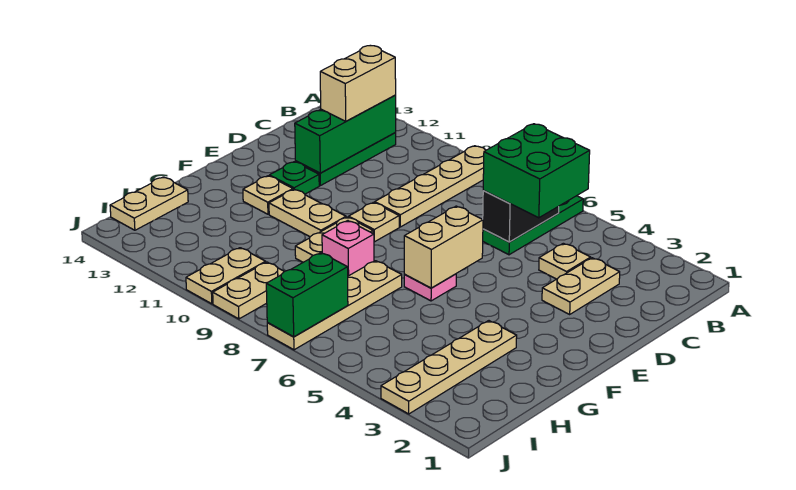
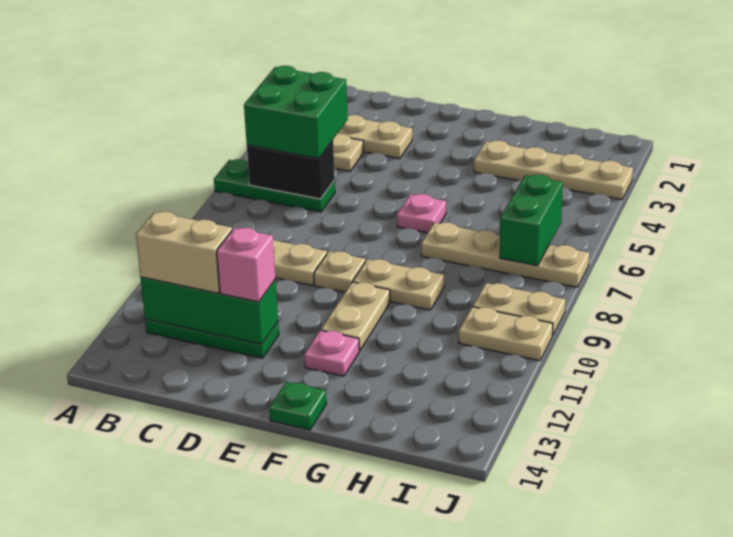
tan 1x2 brick [404,206,483,288] -> none
green 1x1 plate [269,162,319,194] -> green 1x1 plate moved to [269,382,327,430]
tan 1x1 plate [243,176,293,214] -> pink 1x1 plate [304,330,359,376]
pink 1x1 brick [322,221,374,276] -> pink 1x1 brick moved to [217,228,275,302]
tan 1x2 plate [110,177,188,230] -> none
green 1x2 brick [266,253,348,337] -> green 1x2 brick turned to [500,175,563,266]

